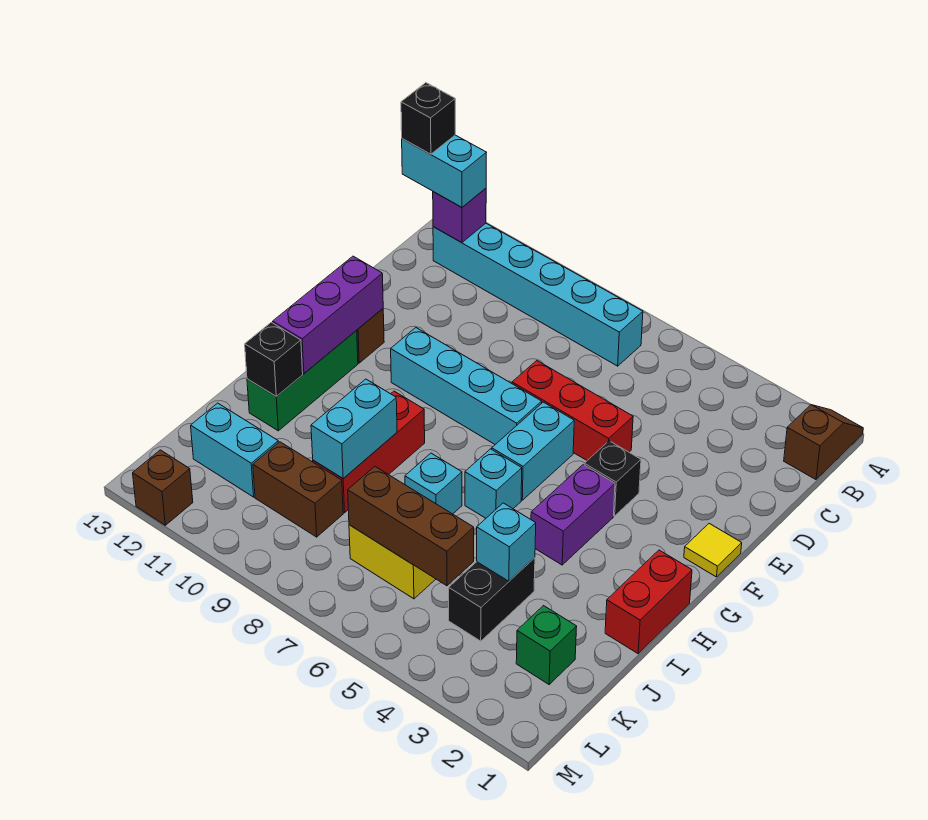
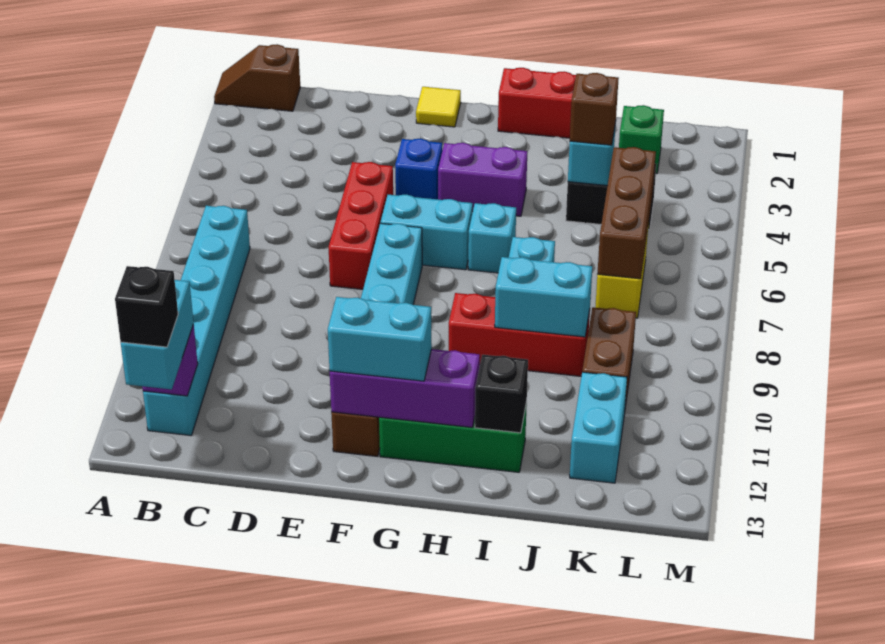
black 1x1 brick [584,441,641,516] -> blue 1x1 brick [395,139,442,199]
none -> cyan 1x2 brick [328,297,432,381]
brown 1x1 brick [133,450,193,525] -> brown 1x1 brick moved to [570,73,619,145]

